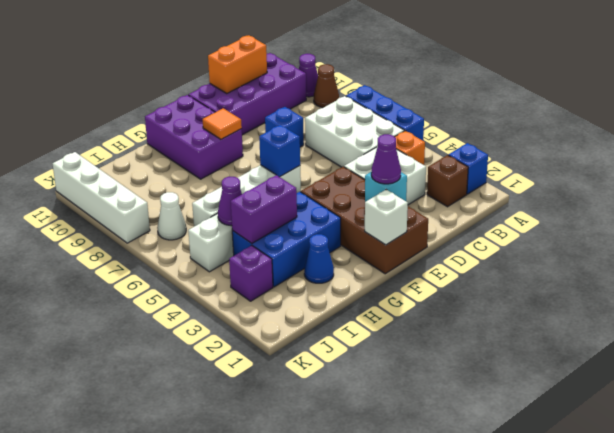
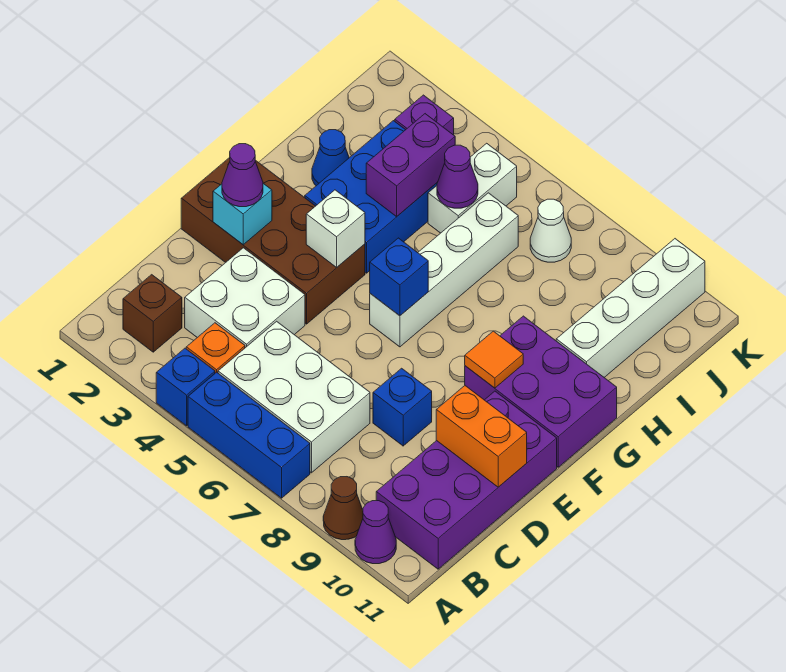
blue 1x1 brick [448,143,488,194] -> blue 1x1 brick moved to [156,348,215,426]
orange 1x2 brick [208,35,267,93] -> orange 1x2 brick turned to [436,386,527,487]
white 1x1 brick [365,190,408,245] -> white 1x1 brick moved to [306,190,365,268]
white 1x4 brick [53,152,150,243] -> white 1x4 brick turned to [556,239,705,377]

